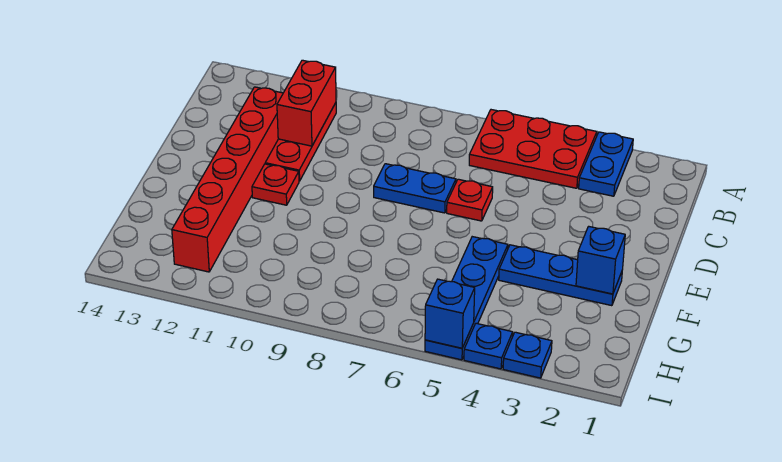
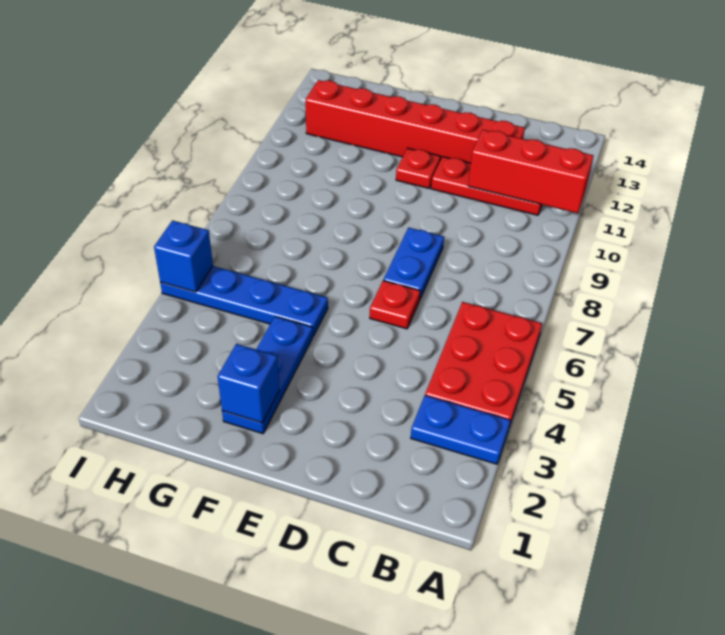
red 1x2 brick [277,60,336,146] -> red 1x3 brick [468,130,593,213]
blue 1x1 plate [503,332,552,378] -> none
blue 1x1 plate [464,323,513,369] -> none

